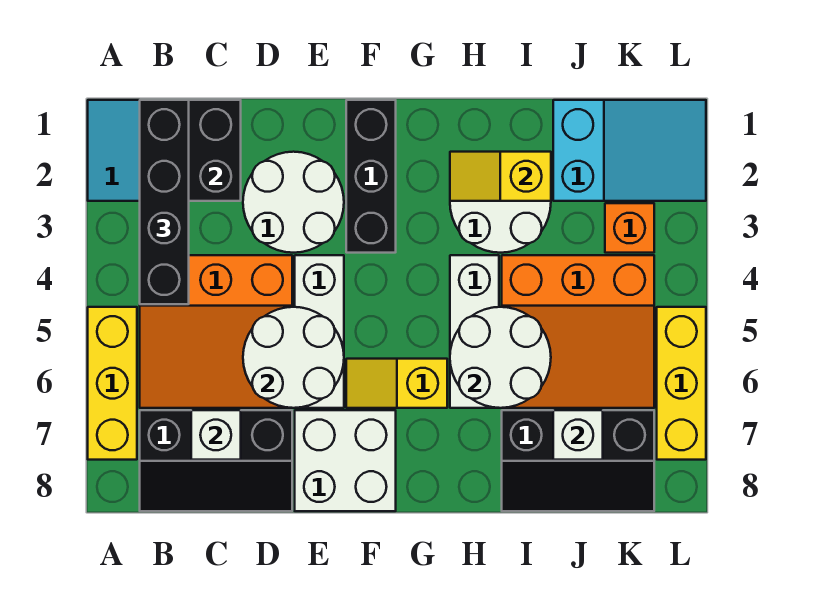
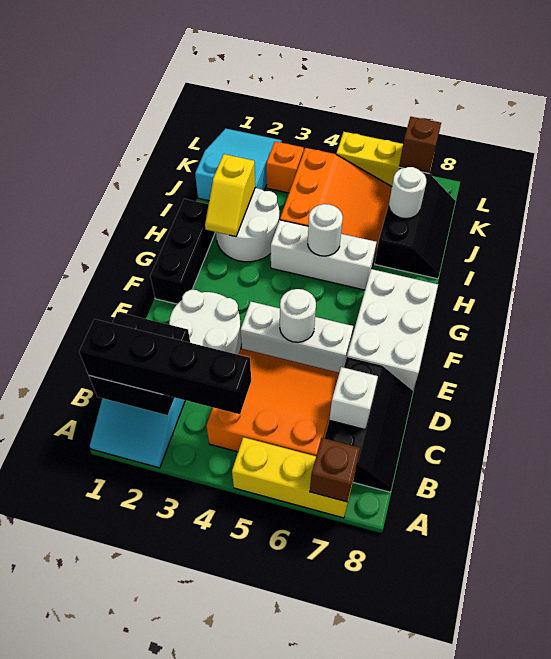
none -> brown 1x1 brick [310,438,360,502]
orange 3x3 slope [140,255,292,408] -> orange 3x3 slope turned to [206,349,339,456]
white 2x2 round brick [243,307,344,408] -> white 1x1 round brick [280,289,316,342]
white 2x2 brick [295,410,396,511] -> white 2x3 brick [347,269,438,390]
black 1x3 brick [346,100,396,253] -> black 1x3 brick turned to [150,199,215,304]
yellow 1x2 slope [346,359,447,408] -> none
white 2x2 round brick [450,307,551,408] -> white 1x1 round brick [308,204,343,256]
white 1x1 brick [553,410,603,460] -> white 1x1 round brick [389,167,426,219]
none -> brown 1x1 brick [399,117,441,172]

